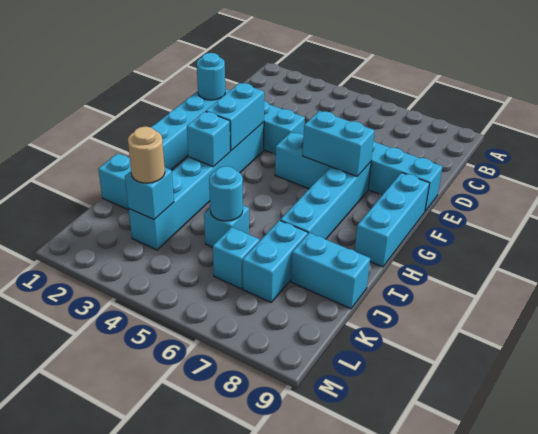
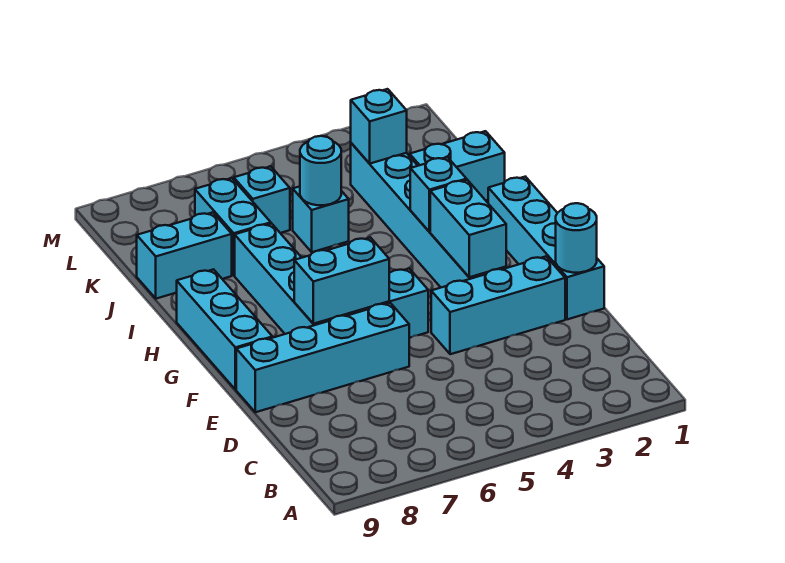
tan 1x1 round brick [128,126,165,183] -> none

